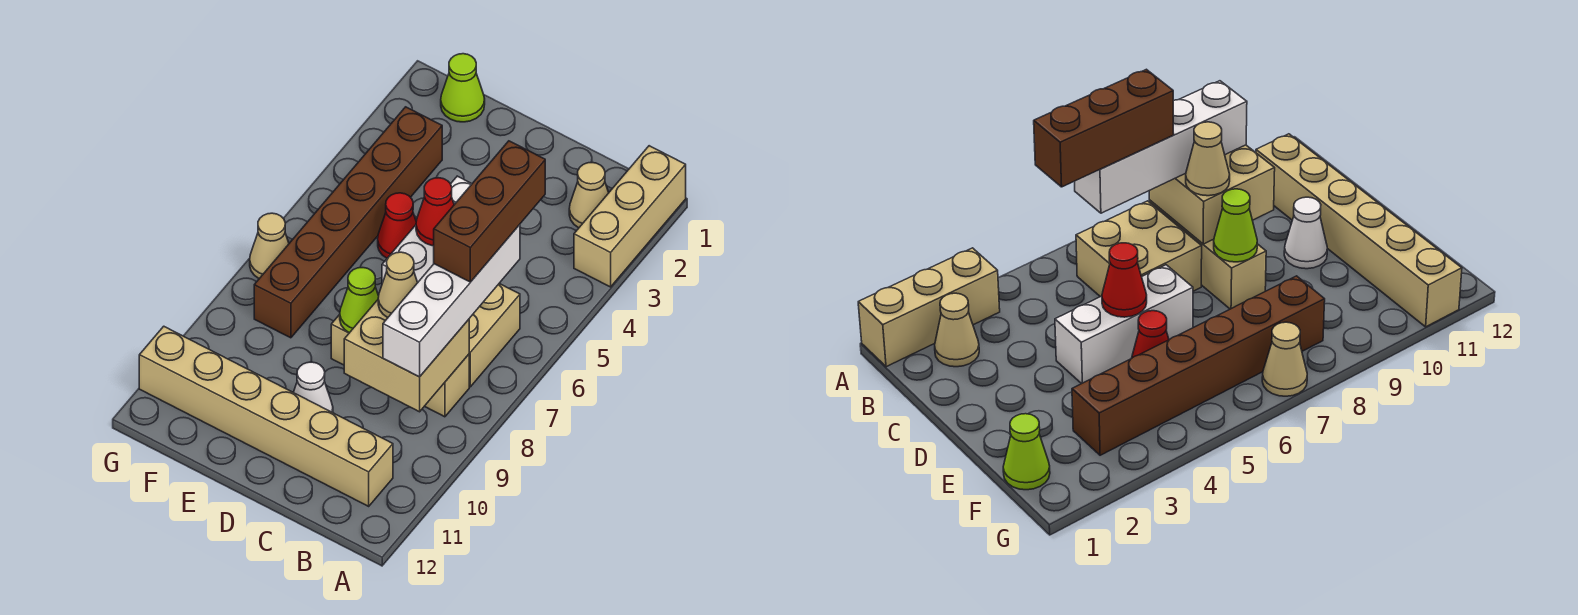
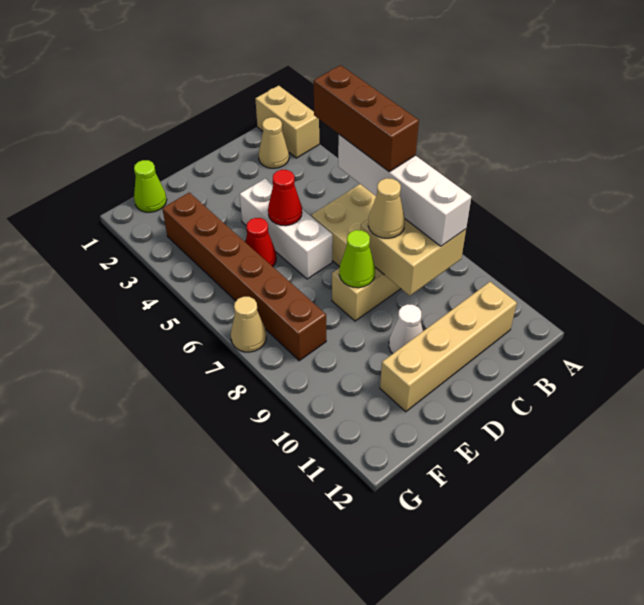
tan 1x3 brick [574,146,686,287] -> tan 1x2 brick [255,85,319,158]
tan 1x6 brick [139,326,393,506] -> tan 1x4 brick [380,282,517,412]

